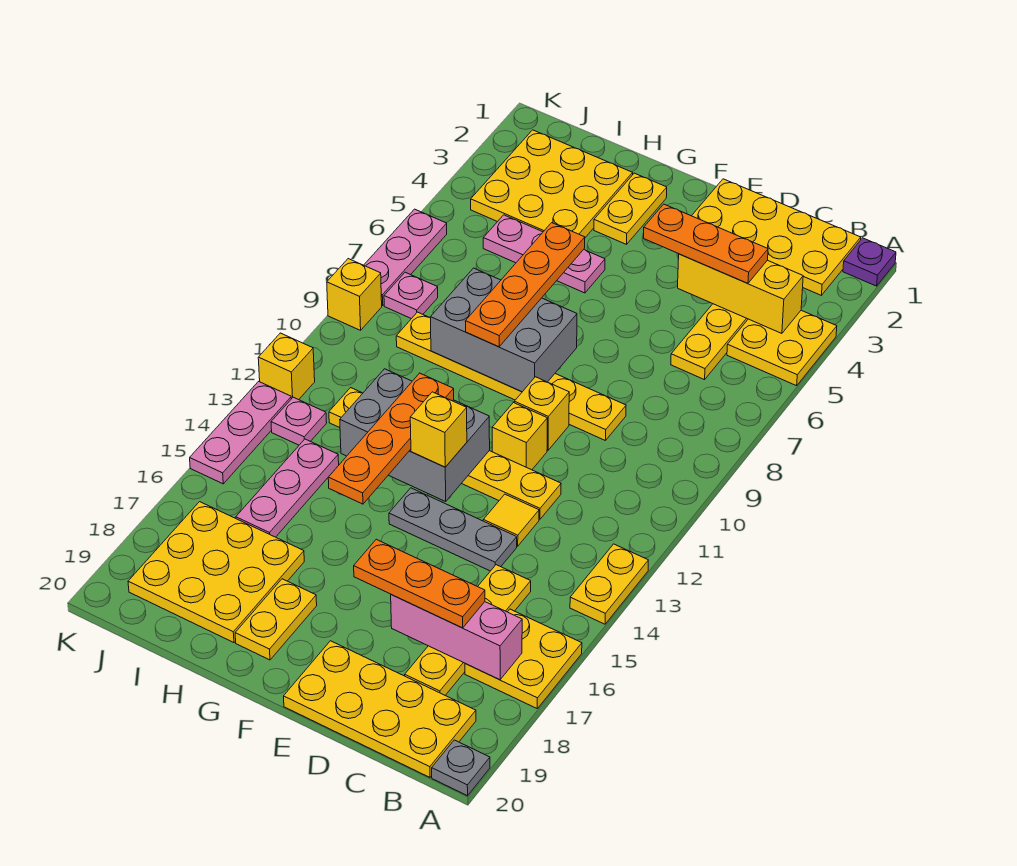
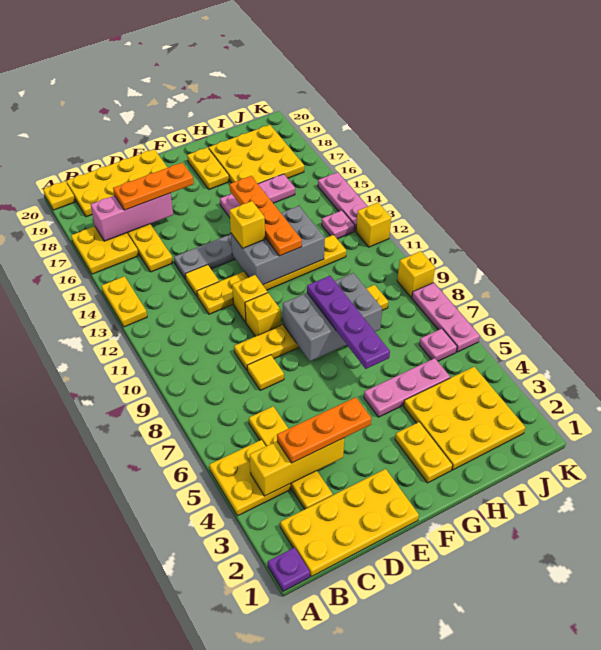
grey 1x1 plate [432,740,490,796] -> yellow 1x1 plate [43,181,75,210]
none -> yellow 1x1 tile [247,355,284,390]
orange 1x4 plate [465,223,585,347] -> purple 1x4 plate [307,276,390,369]
pink 1x3 plate [236,439,339,537] -> pink 1x3 plate turned to [220,174,295,218]
pink 1x1 plate [384,272,438,319] -> pink 1x1 plate moved to [419,329,457,361]

